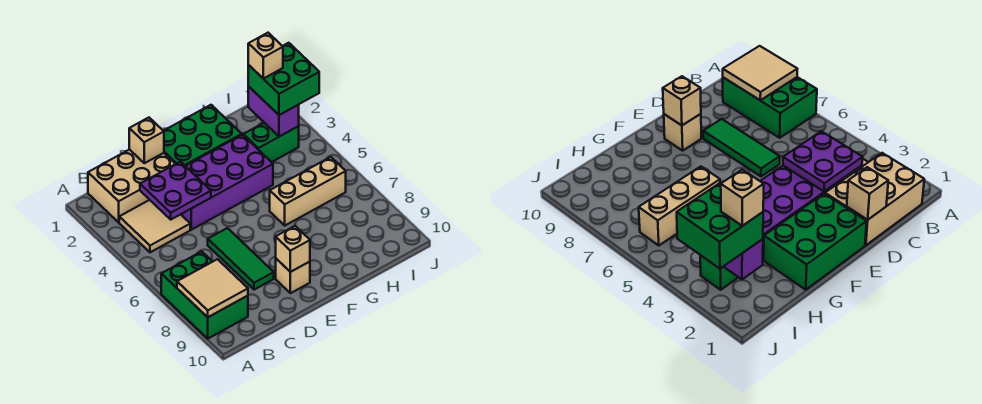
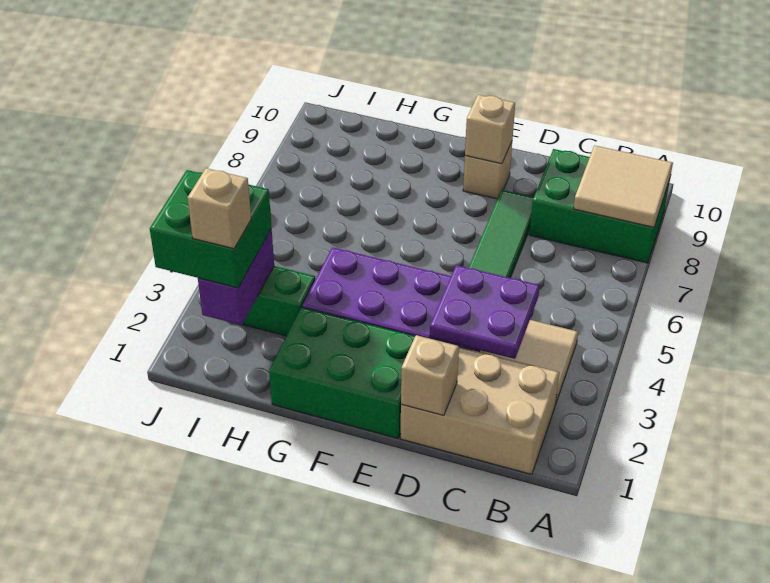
green 2x3 brick [161,251,248,339] -> green 2x3 brick turned to [529,149,671,263]
tan 1x3 brick [270,157,346,225] -> none

